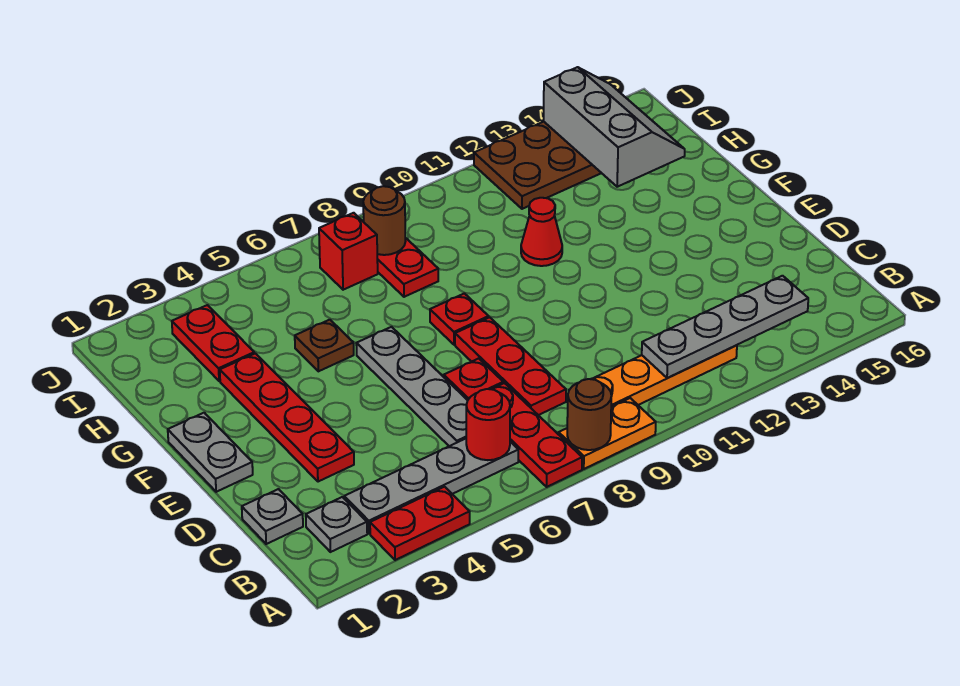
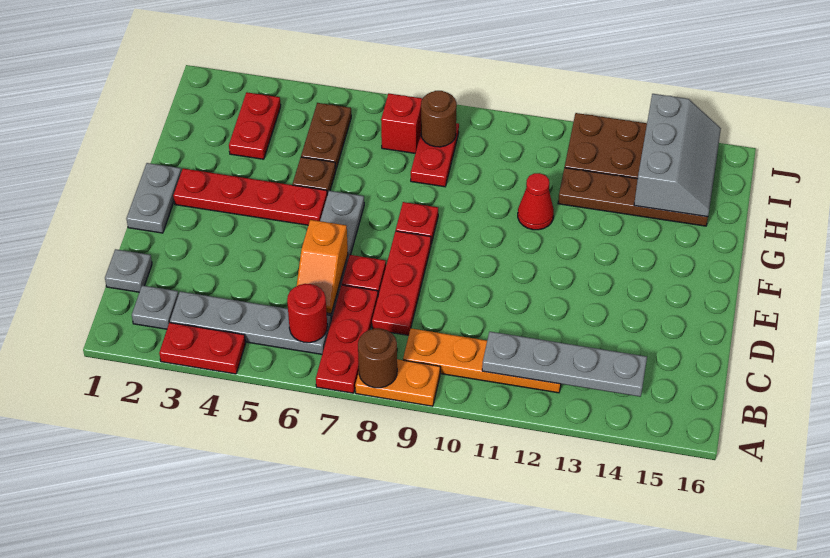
none -> orange 1x2 slope [297,220,348,314]
red 1x4 plate [220,353,354,482] -> red 1x4 plate turned to [173,169,327,225]
none -> brown 1x2 plate [301,103,351,169]
none -> brown 1x4 plate [558,168,708,226]

